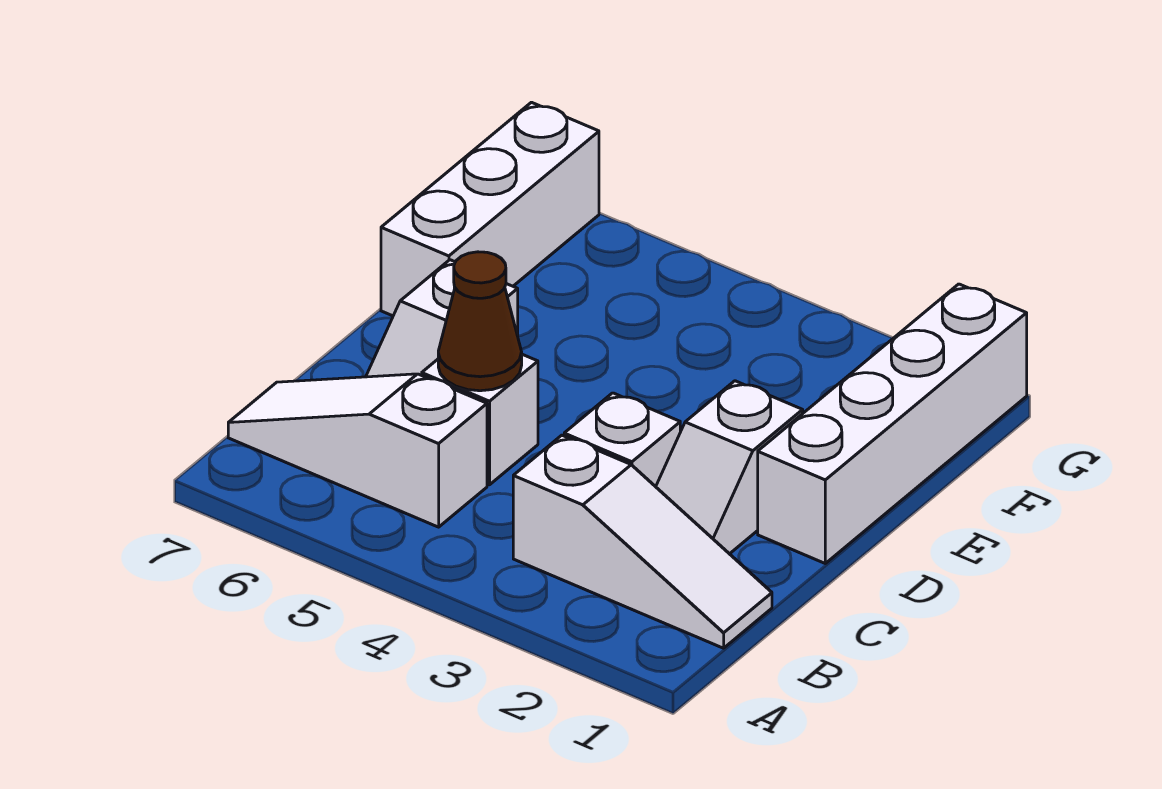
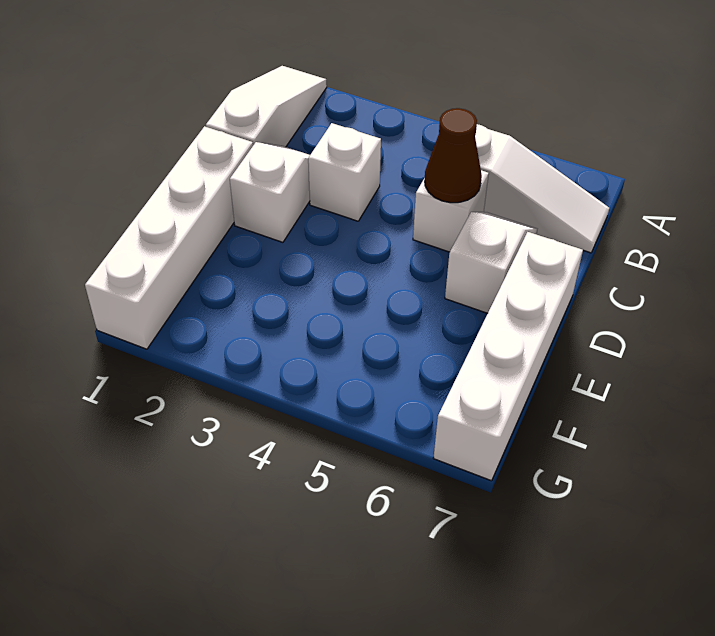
white 1x3 slope [513,435,772,648] -> white 1x3 slope turned to [206,66,327,147]
white 1x3 brick [381,102,599,316] -> white 1x4 brick [434,232,583,481]

